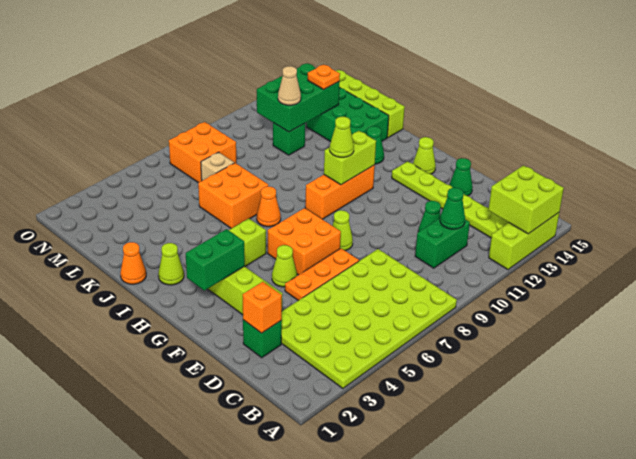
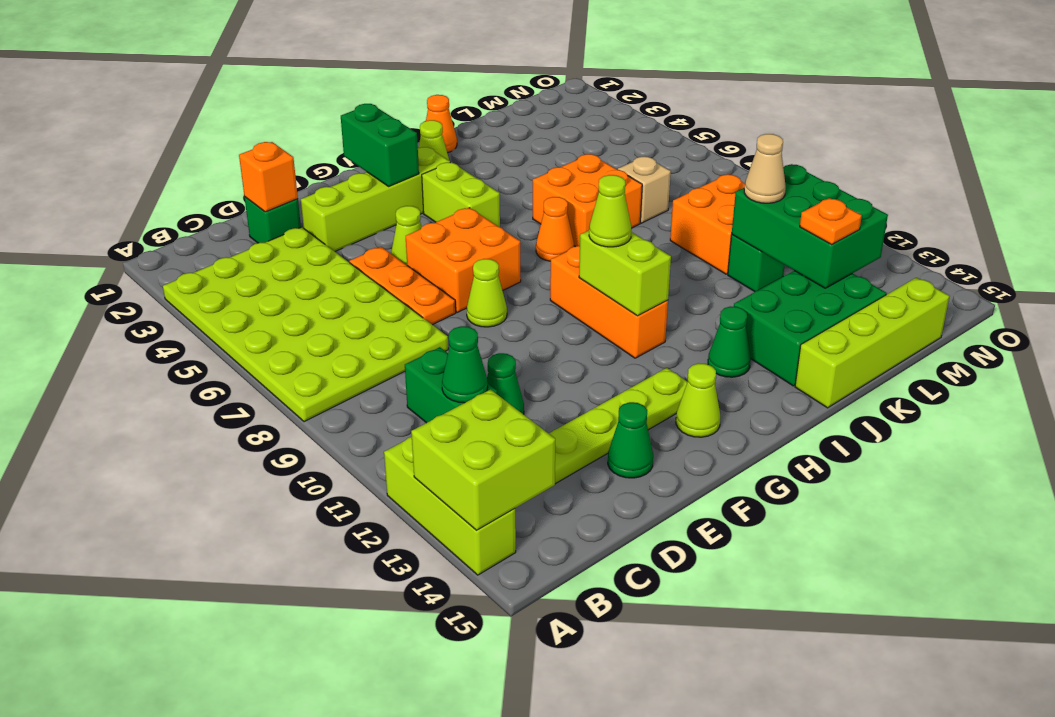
orange 2x2 brick [169,122,236,183] -> orange 2x2 brick moved to [670,174,745,274]

